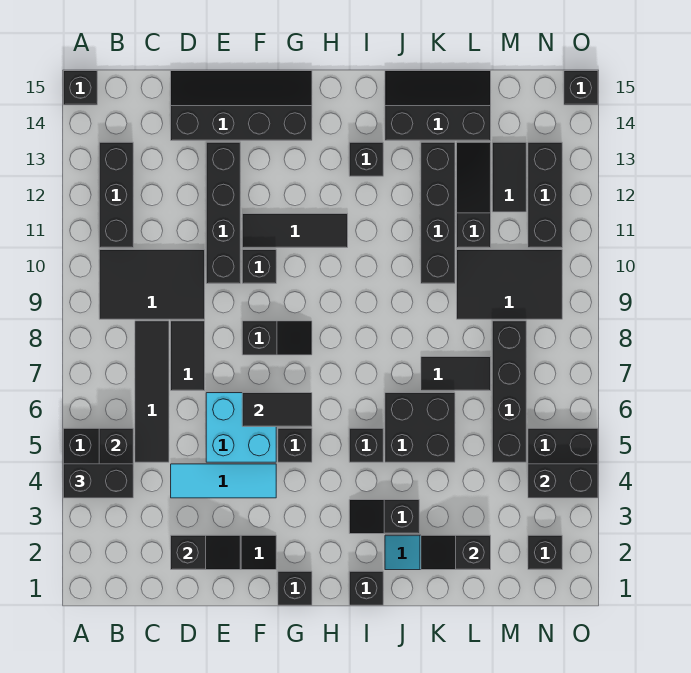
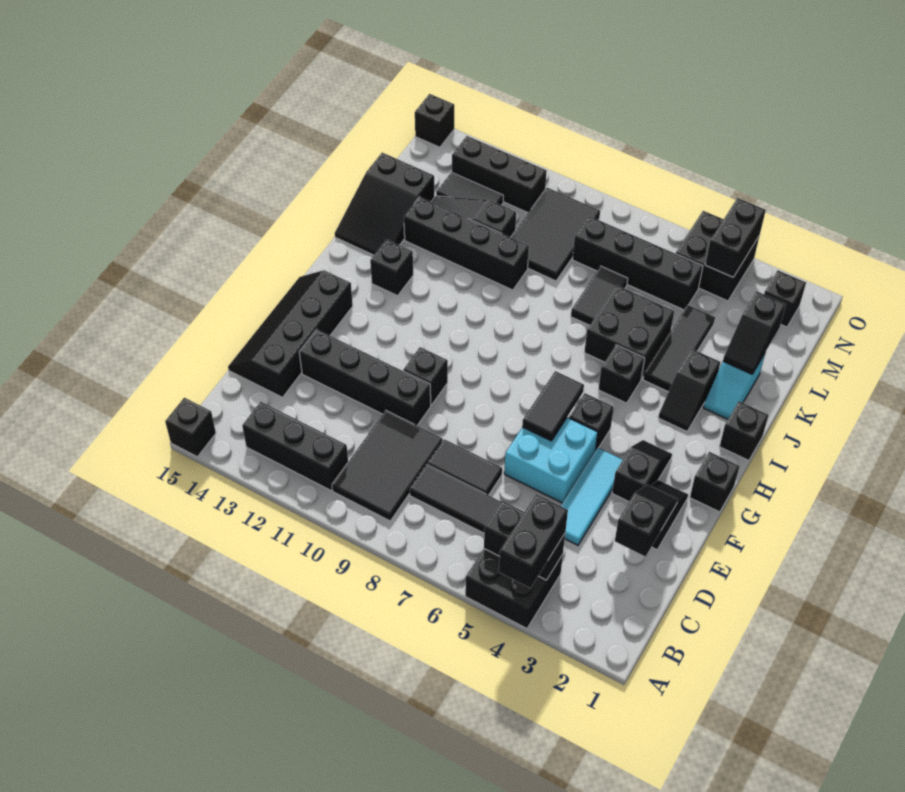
black 1x2 slope [242,321,312,355] -> black 1x2 slope moved to [612,440,672,502]
black 1x3 tile [242,214,348,248] -> black 1x3 tile moved to [643,305,715,392]
black 2x3 slope [385,71,491,141] -> black 2x3 slope turned to [335,153,434,255]

